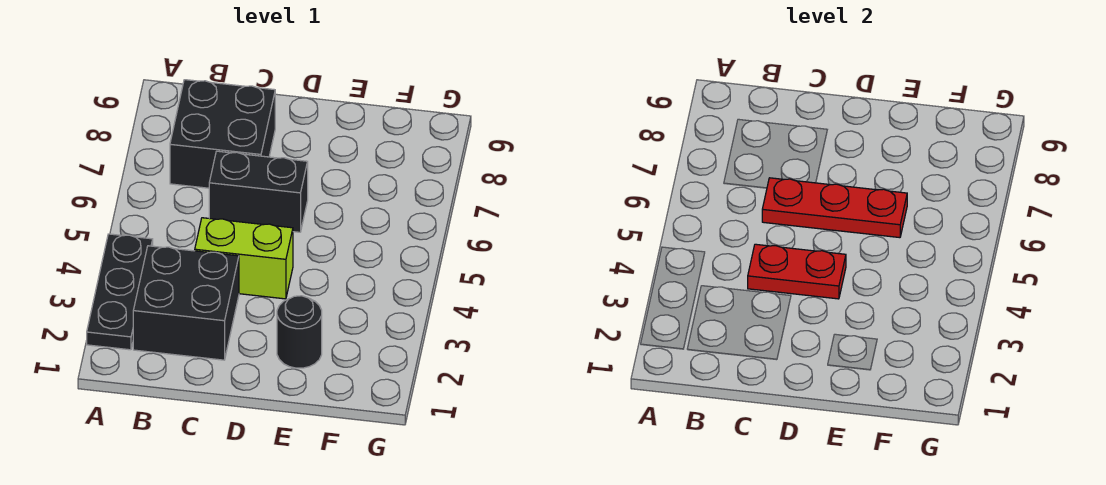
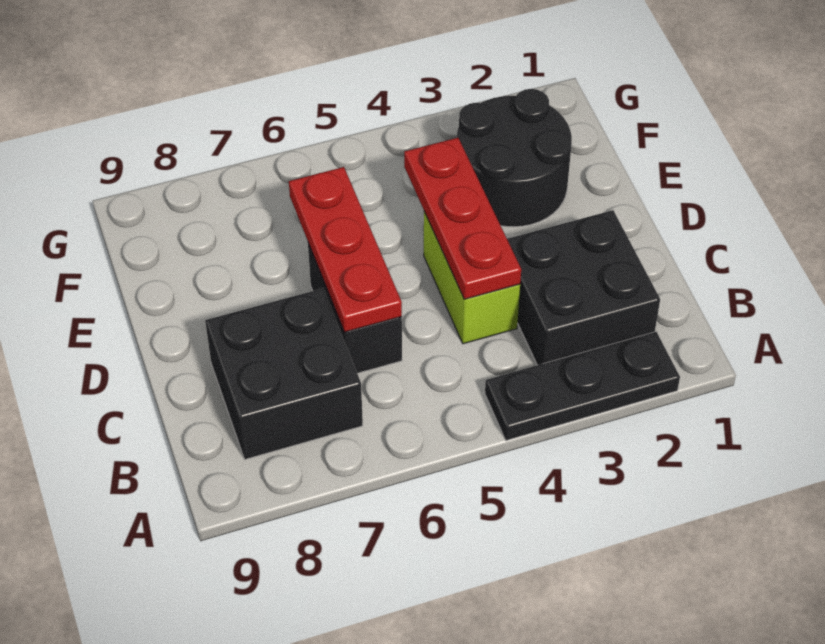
red 1x2 plate [748,244,846,299] -> red 1x3 plate [404,138,521,299]
black 1x1 round brick [277,296,322,368] -> black 2x2 round brick [457,89,572,227]

